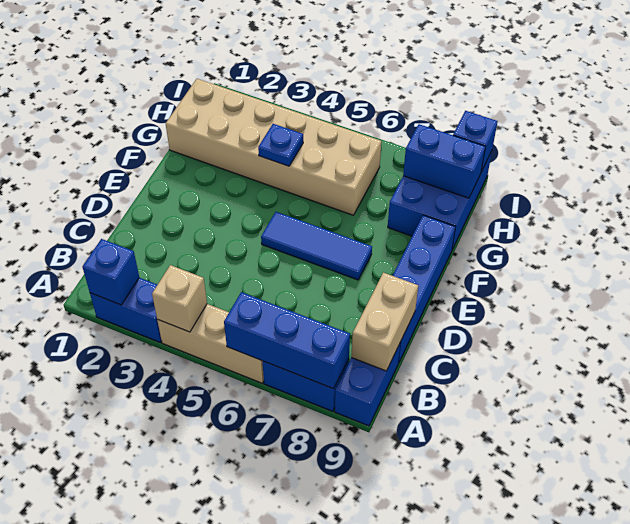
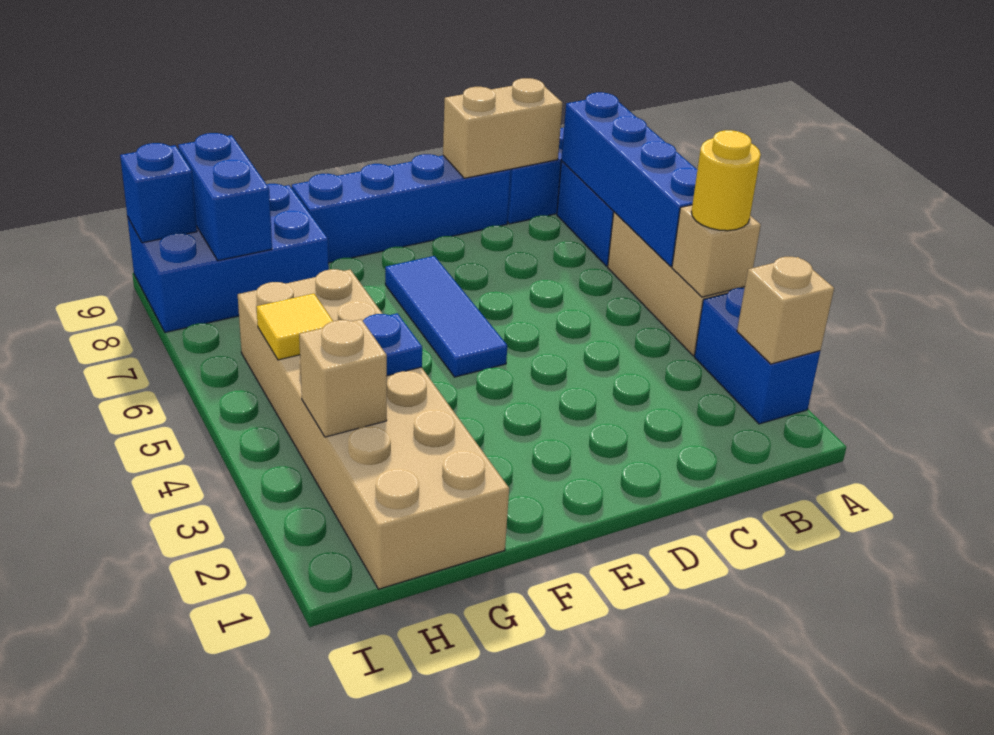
blue 1x1 brick [83,239,139,305] -> tan 1x1 brick [737,257,834,364]
none -> yellow 1x1 round brick [691,130,761,231]
blue 1x3 brick [224,292,350,389] -> blue 1x4 brick [561,92,698,266]
none -> tan 1x1 brick [299,319,387,437]
none -> yellow 1x1 tile [256,293,333,360]

